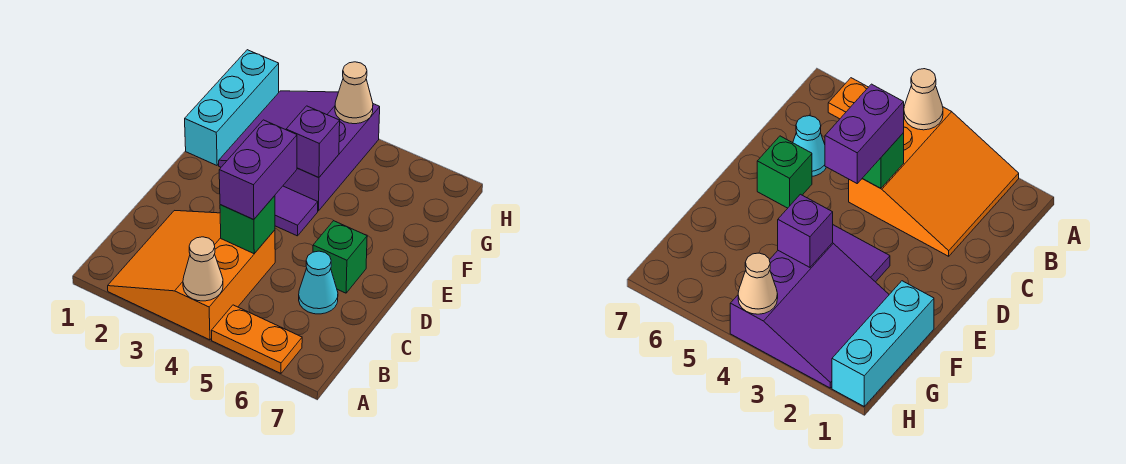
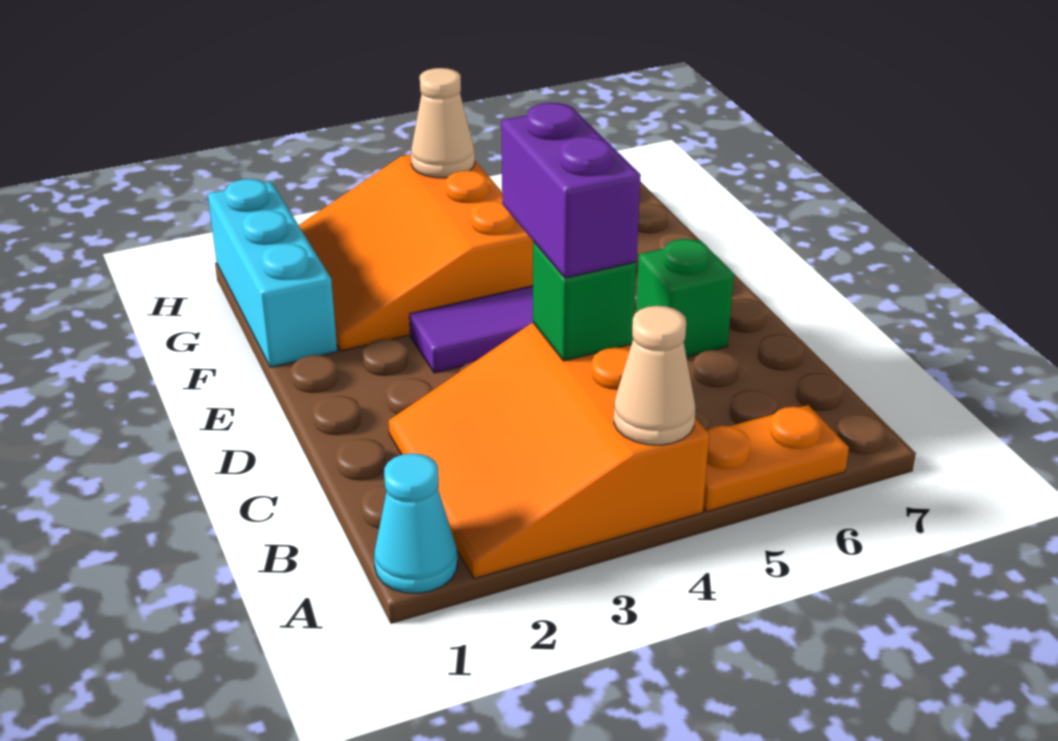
cyan 1x1 cone [299,251,338,314] -> cyan 1x1 cone moved to [374,453,458,593]
purple 3x3 slope [219,91,380,211] -> orange 3x3 slope [299,154,534,351]
purple 1x1 brick [286,106,340,178] -> none

